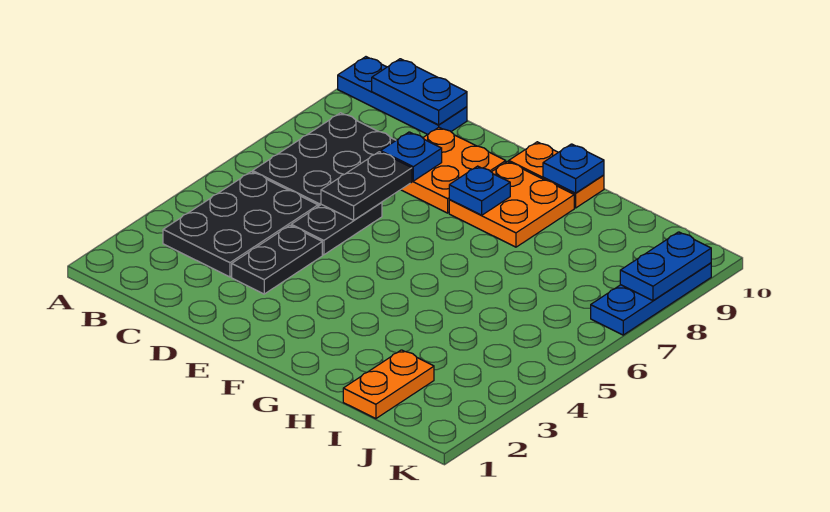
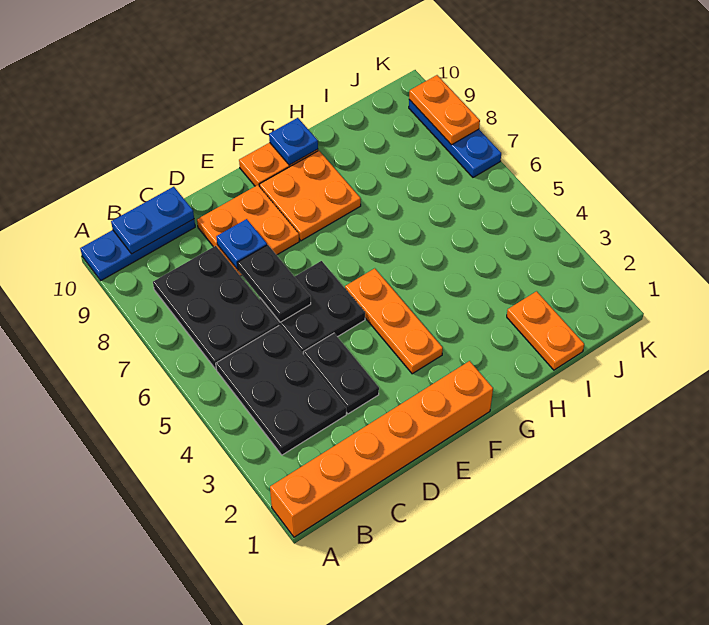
none -> orange 1x6 brick [270,361,493,537]
black 1x2 plate [291,202,382,255] -> black 2x2 plate [260,261,365,353]
none -> orange 1x3 plate [345,268,443,374]
blue 1x1 plate [449,166,510,215] -> none
blue 1x2 plate [620,232,711,300] -> orange 1x2 plate [409,75,480,145]

